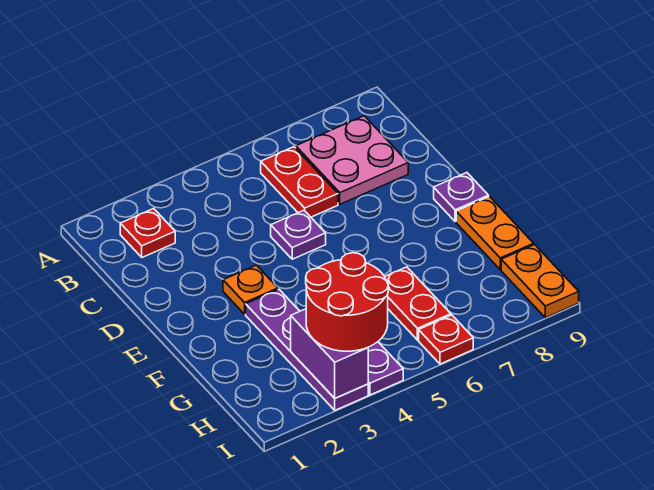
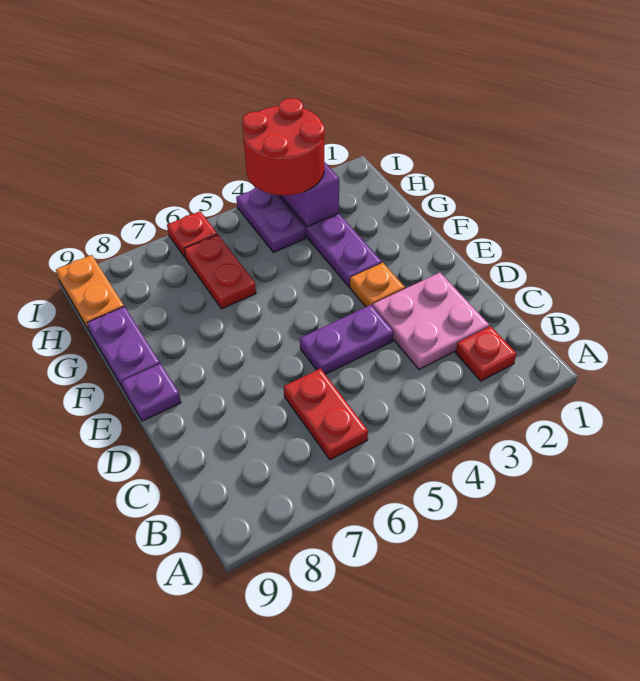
pink 2x2 plate [296,116,408,204] -> pink 2x2 plate moved to [373,273,489,369]
purple 1x1 plate [271,210,326,259] -> purple 1x2 plate [300,305,394,374]
orange 1x2 plate [456,197,534,270] -> purple 1x2 plate [87,307,160,390]

